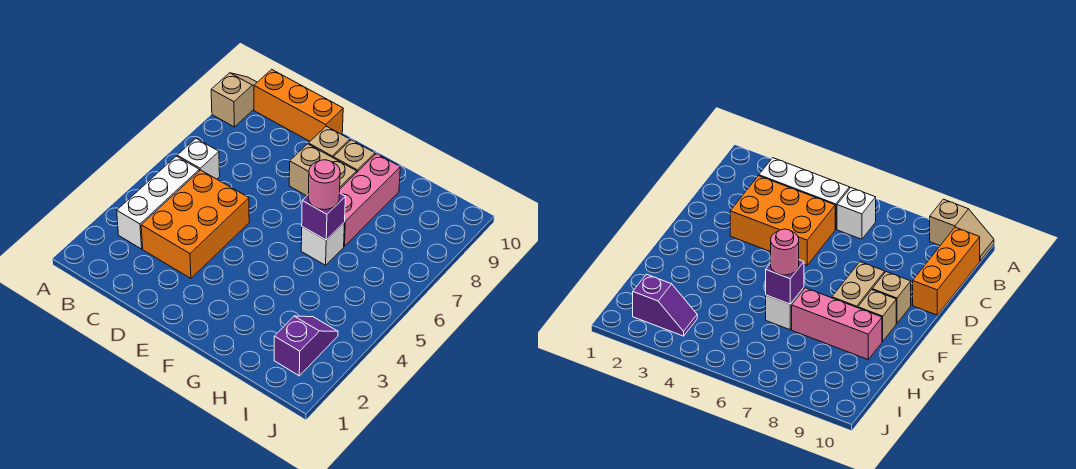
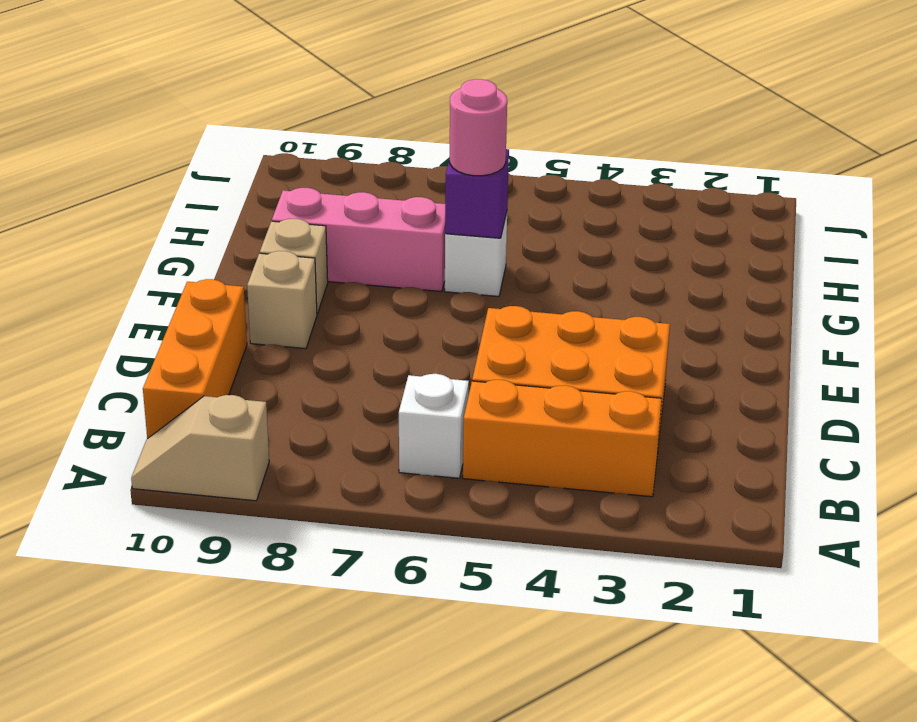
white 1x3 brick [117,156,199,249] -> orange 1x3 brick [463,380,662,497]
tan 1x2 brick [289,144,357,196] -> none
purple 1x2 slope [274,316,338,376] -> none

